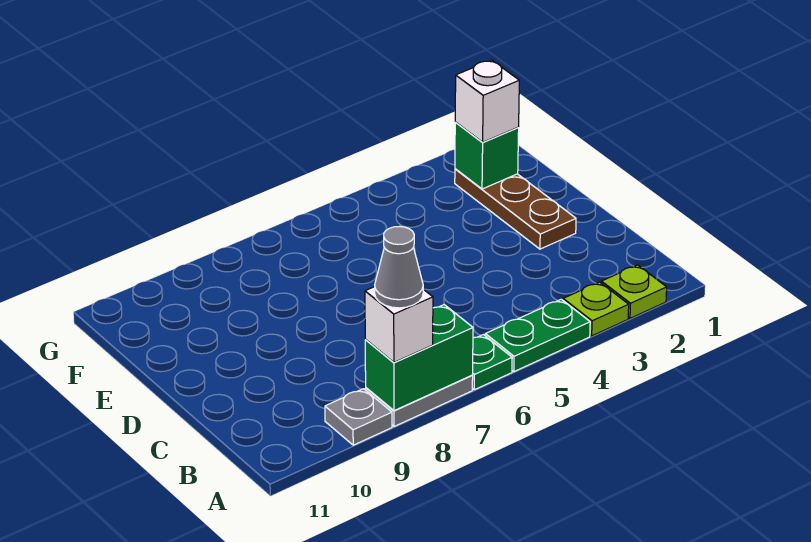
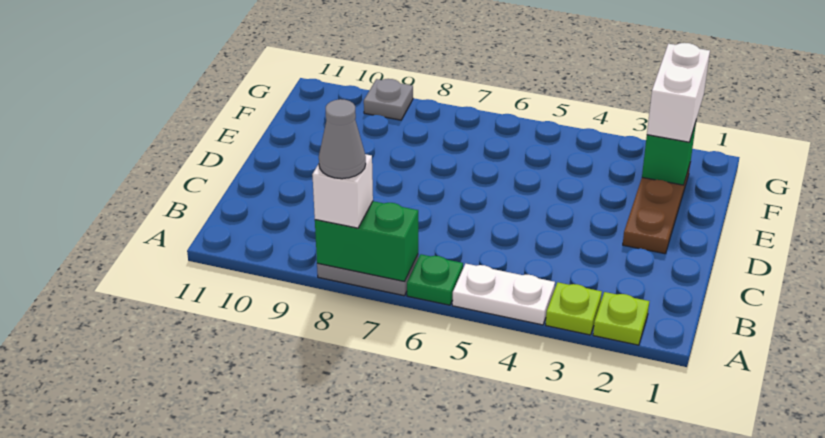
green 1x2 plate [485,299,590,372] -> white 1x2 plate [452,264,555,325]
grey 1x1 plate [325,389,392,445] -> grey 1x1 plate moved to [364,79,413,120]
white 1x1 brick [455,60,519,142] -> white 1x2 brick [647,43,710,142]

